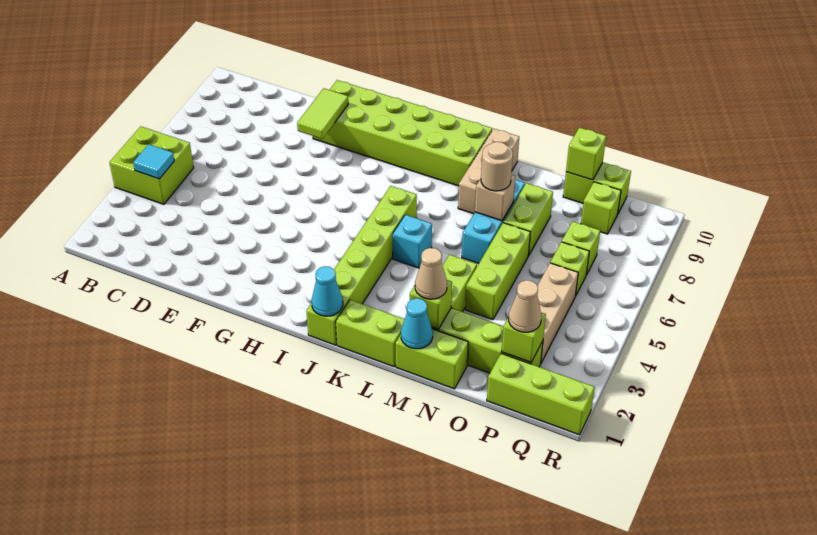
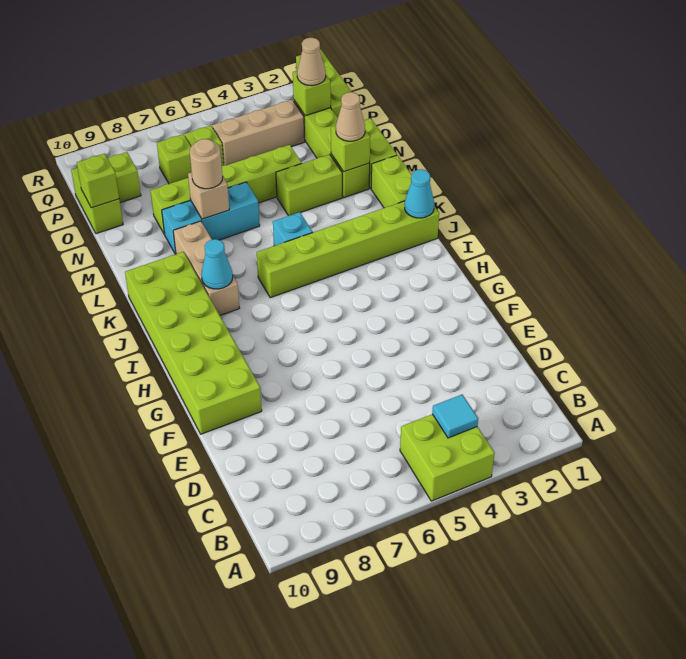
lime 1x2 tile [297,88,348,139] -> none
tan 1x3 brick [458,129,519,214] -> tan 1x3 brick turned to [173,221,239,315]
cyan 1x1 cone [401,298,433,349] -> cyan 1x1 cone moved to [201,239,233,289]

